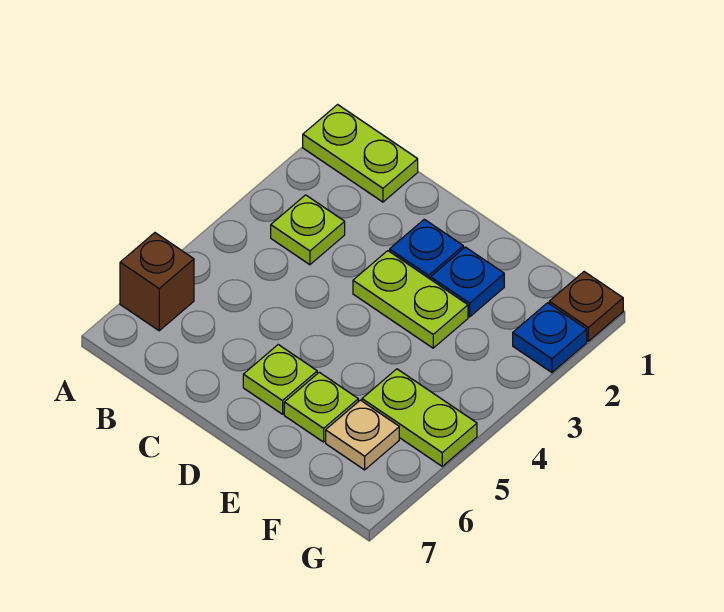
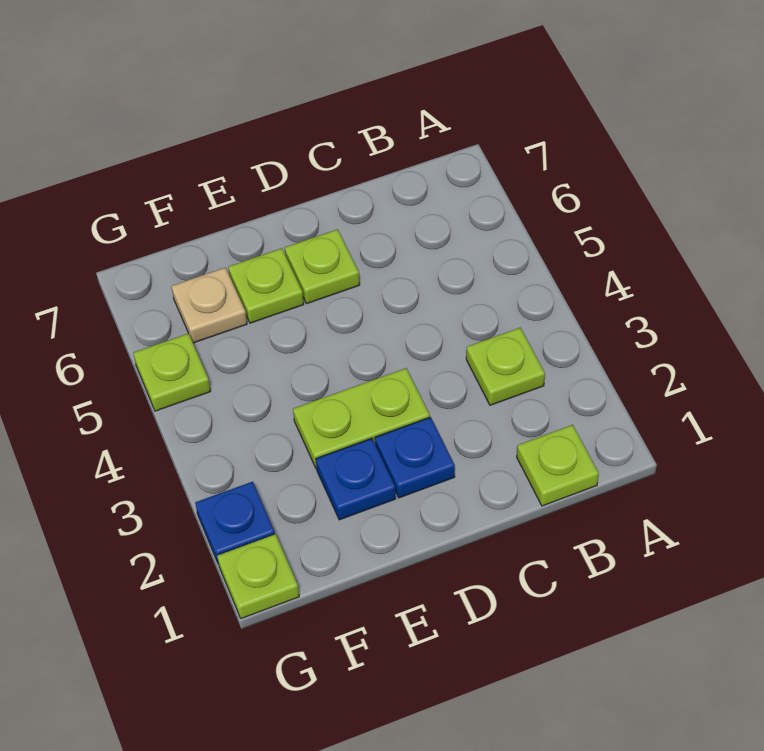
lime 1x2 plate [303,105,418,202] -> lime 1x1 plate [517,425,599,506]
brown 1x1 brick [120,233,194,331] -> none
lime 1x2 plate [362,369,477,466] -> lime 1x1 plate [133,333,211,411]
brown 1x1 plate [549,272,623,341] -> lime 1x1 plate [217,534,299,619]

